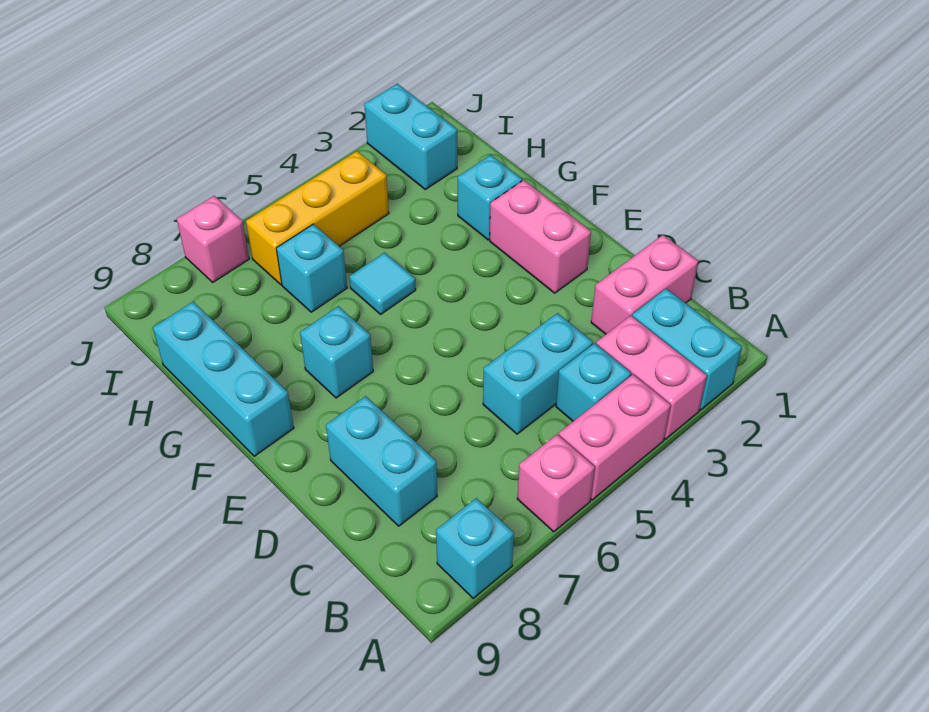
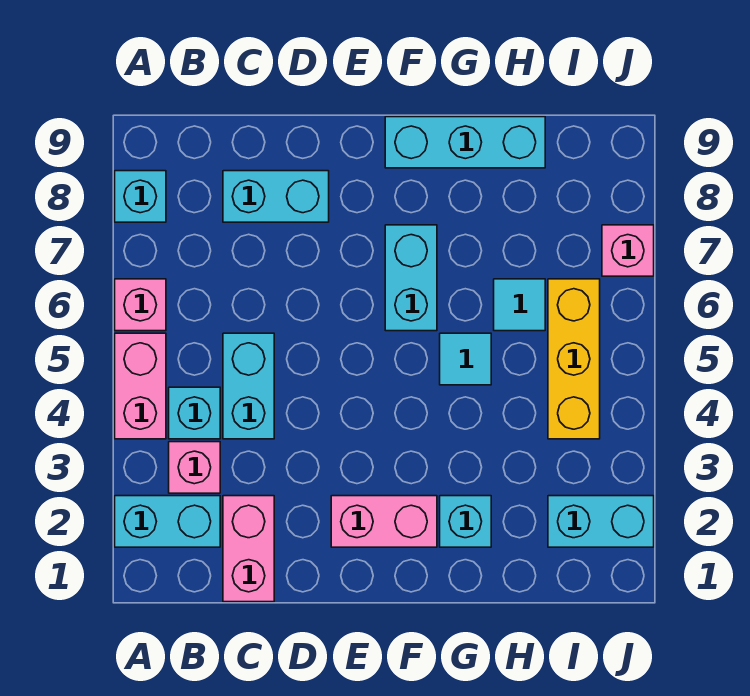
pink 1x2 brick [596,316,707,439] -> pink 1x1 brick [169,442,220,493]
cyan 1x1 brick [300,306,373,398] -> cyan 1x2 brick [385,225,437,331]
cyan 1x1 brick [276,224,347,312] -> cyan 1x1 tile [494,279,545,331]

